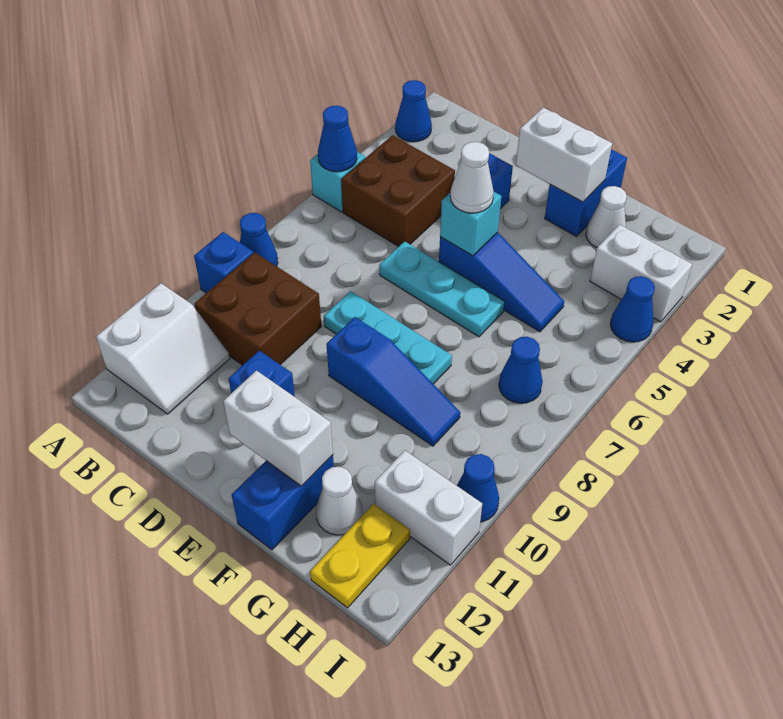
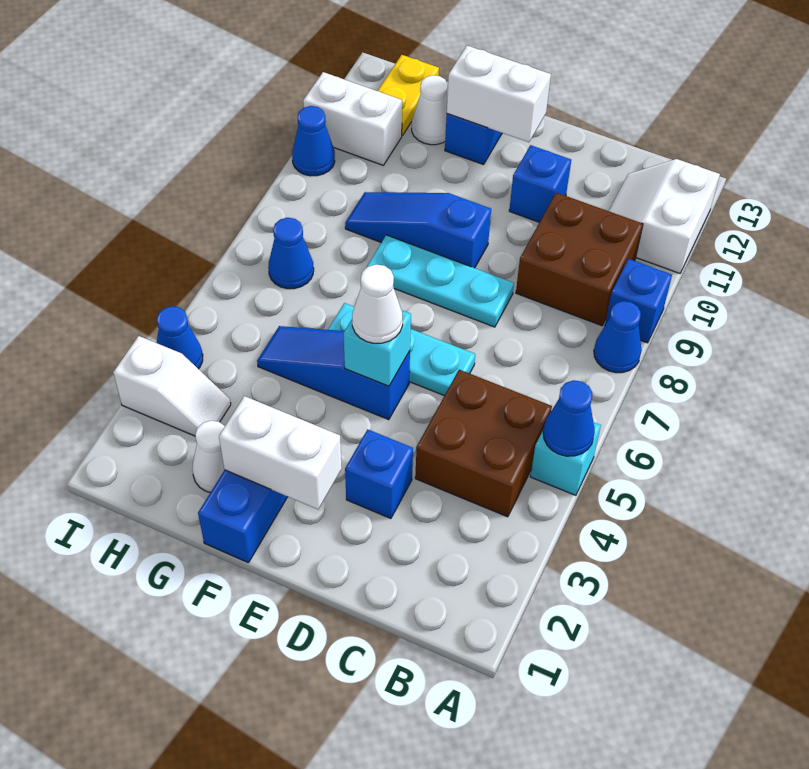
blue 1x1 cone [395,80,432,142] -> none
white 1x2 brick [590,224,692,322] -> white 1x2 slope [113,336,231,436]

